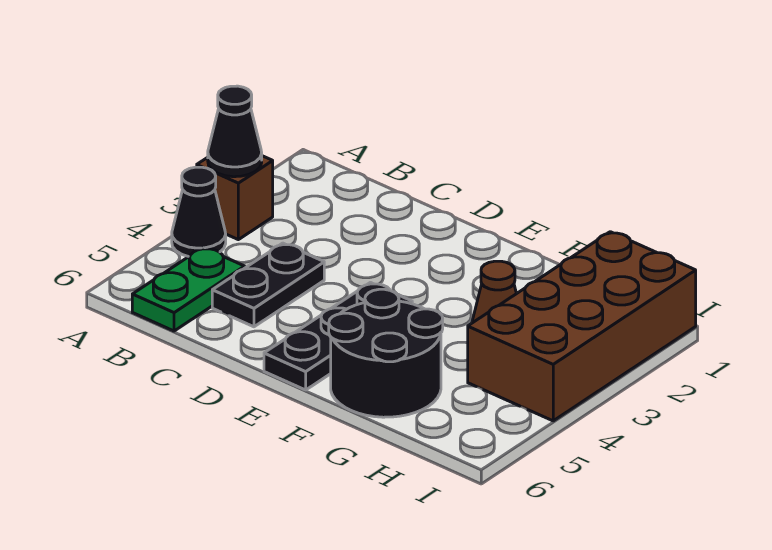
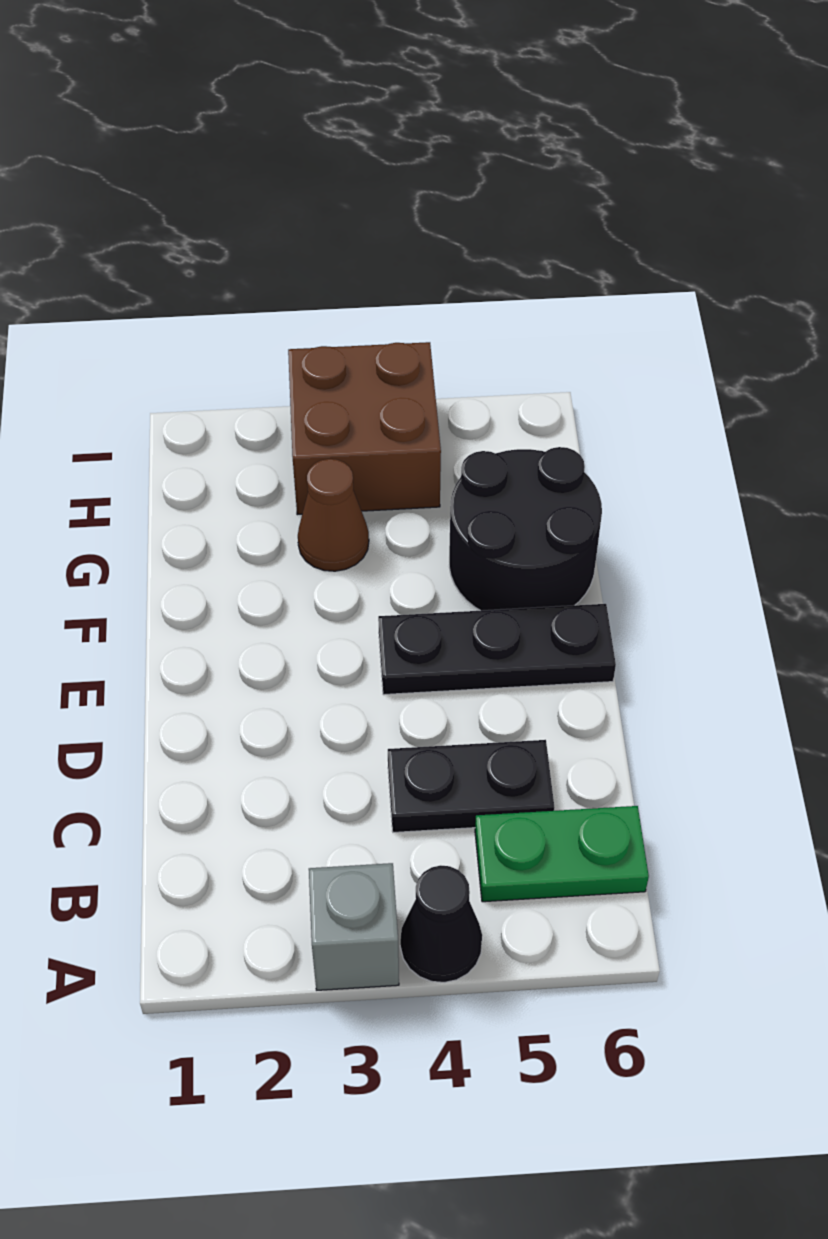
brown 1x1 brick [197,156,273,240] -> grey 1x1 brick [309,863,399,990]
black 1x1 cone [208,86,262,177] -> none
brown 2x4 brick [468,232,696,421] -> brown 2x2 brick [288,342,441,515]

